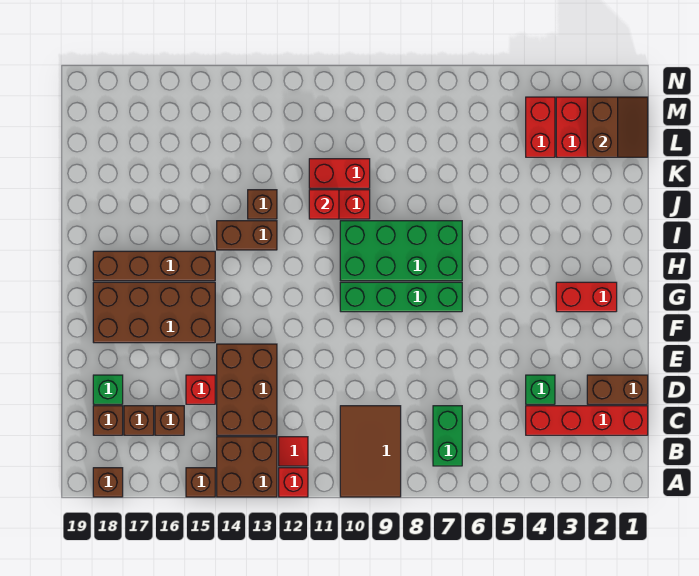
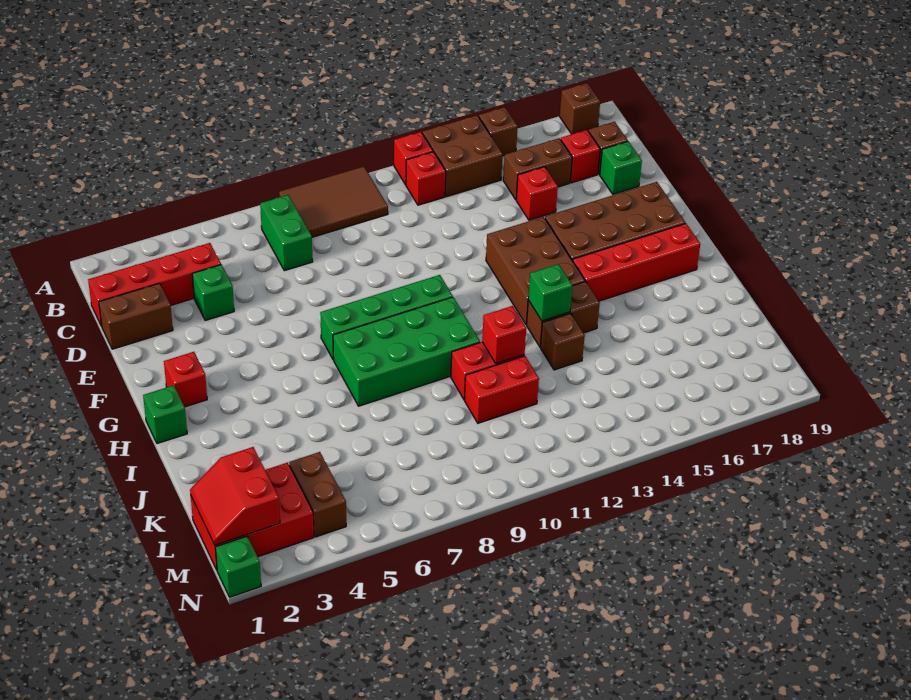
brown 2x3 tile [340,406,401,497] -> brown 2x3 tile turned to [279,166,388,237]
red 1x1 tile [279,437,308,466] -> red 1x1 brick [406,152,446,205]
brown 2x3 brick [217,344,277,435] -> brown 2x3 brick moved to [486,217,585,325]
brown 1x1 brick [155,406,184,435] -> brown 1x2 brick [503,138,572,200]
brown 1x1 brick [124,406,154,435] -> red 1x1 brick [561,130,600,183]
red 1x2 brick [556,282,617,312] -> red 1x1 brick [164,352,207,407]
none -> green 1x1 brick [143,385,187,444]
brown 1x4 brick [93,251,215,281] -> red 1x4 brick [573,223,700,301]
none -> green 1x1 brick [528,264,573,321]
brown 2x2 slope [587,97,648,157] -> red 2x2 slope [190,447,280,545]
red 1x2 brick [526,97,555,157] -> brown 1x2 brick [289,452,346,537]
none -> green 1x1 brick [215,536,261,597]

